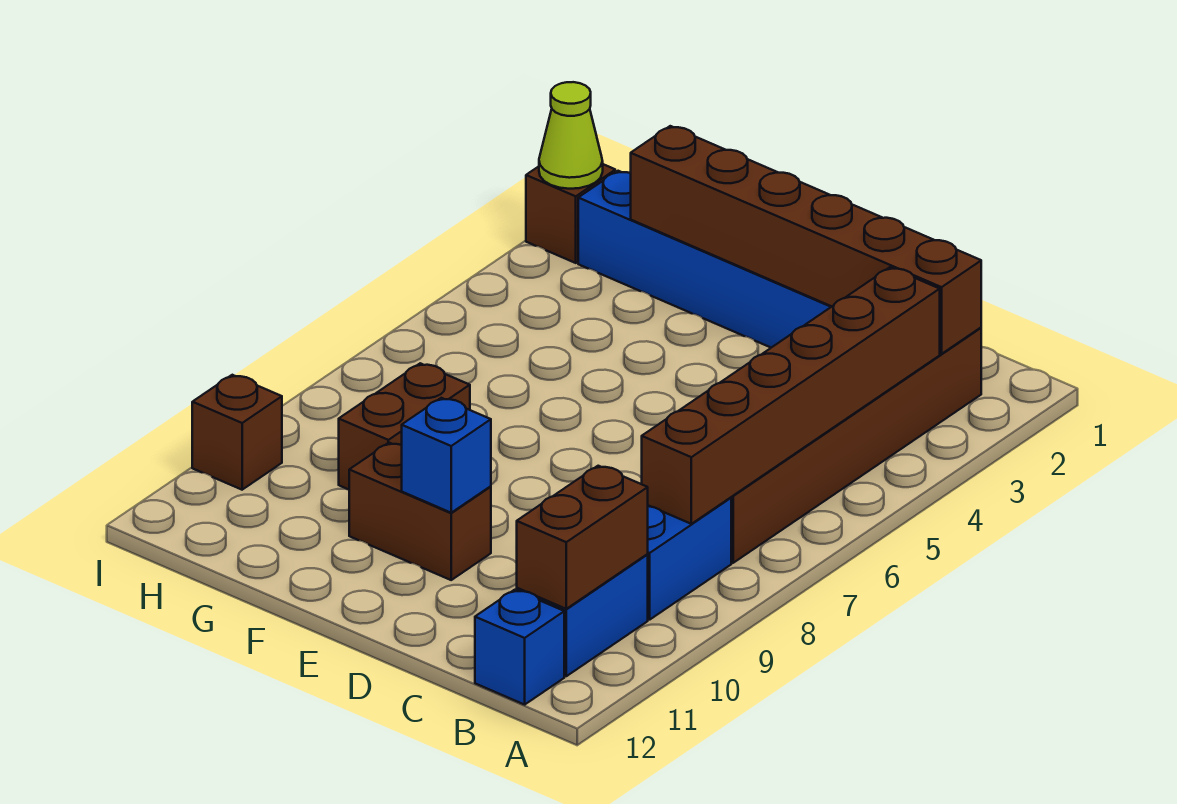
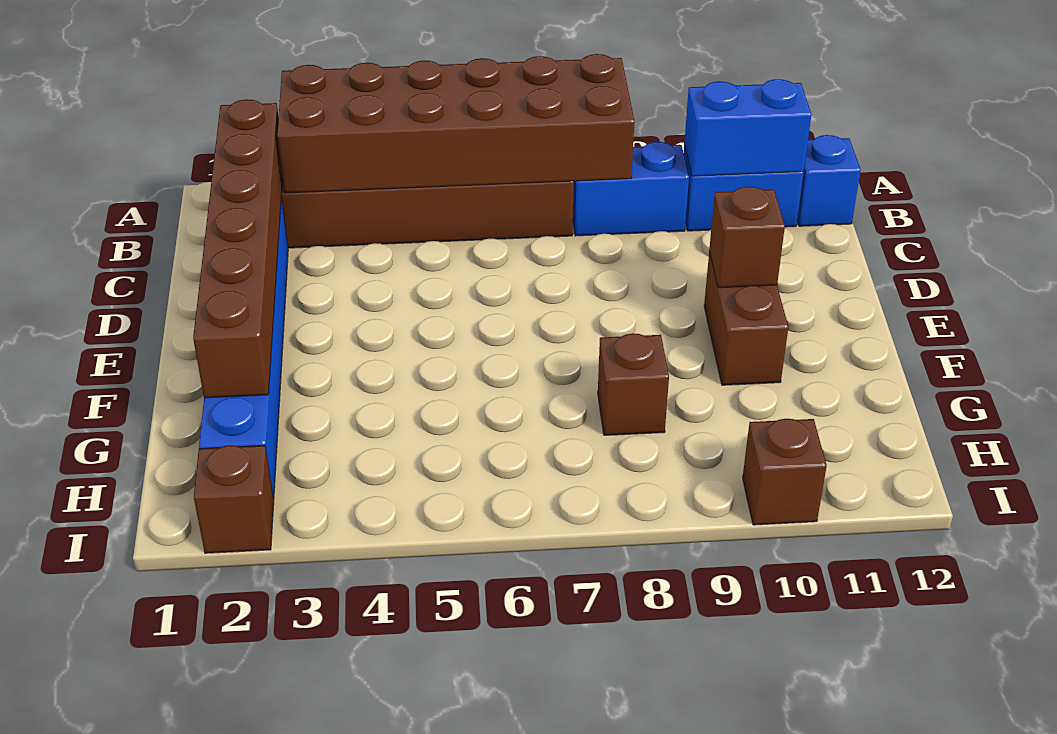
brown 1x6 brick [642,267,940,524] -> brown 2x6 brick [277,54,634,193]
brown 1x2 brick [517,466,648,609] -> blue 1x2 brick [684,79,811,176]
blue 1x1 brick [402,398,491,513] -> brown 1x1 brick [709,187,785,288]
brown 1x2 brick [339,363,470,490] -> brown 1x1 brick [598,333,669,435]
lime 1x1 cone [539,82,603,189] -> none

